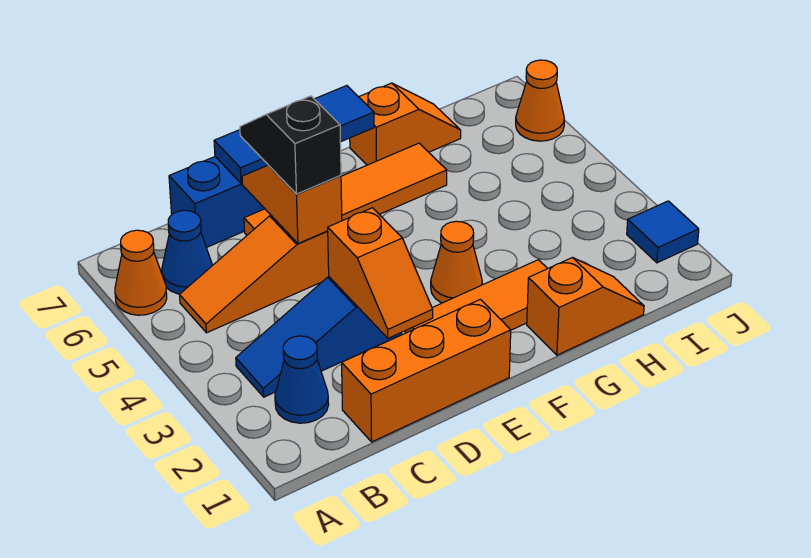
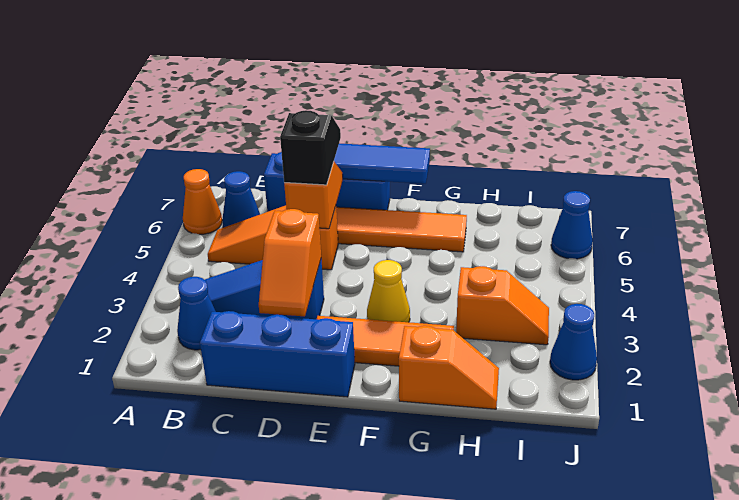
orange 1x3 brick [342,299,511,442] -> blue 1x3 brick [200,311,355,397]
orange 1x1 cone [431,221,482,303] -> yellow 1x1 cone [367,260,410,322]
orange 1x2 slope [350,83,461,165] -> orange 1x2 slope moved to [456,266,549,345]
blue 1x1 tile [627,201,699,263] -> blue 1x1 cone [550,304,597,380]
orange 1x1 cone [516,60,564,141] -> blue 1x1 cone [551,191,593,259]

